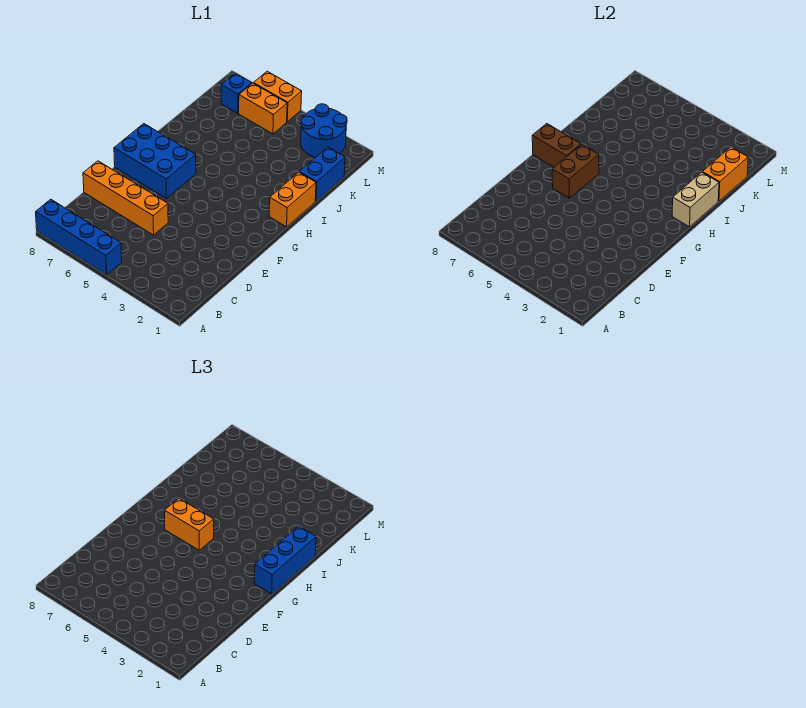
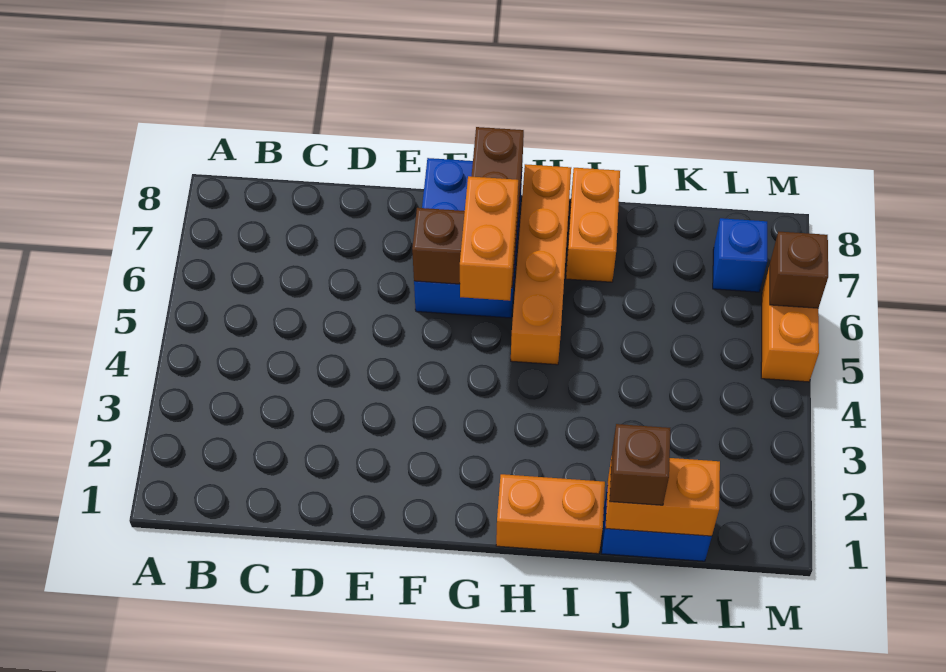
blue 1x4 brick [36,199,122,275] -> none
orange 1x4 brick [83,161,168,235] -> orange 1x4 brick moved to [511,164,571,365]
blue 1x3 brick [254,526,316,594] -> none
tan 1x2 brick [672,172,719,227] -> none
none -> brown 1x1 brick [610,424,670,505]
blue 2x2 round brick [301,104,347,158] -> none
orange 1x2 brick [239,83,287,134] -> orange 1x2 brick moved to [566,168,620,282]
none -> brown 1x1 brick [770,231,828,308]

